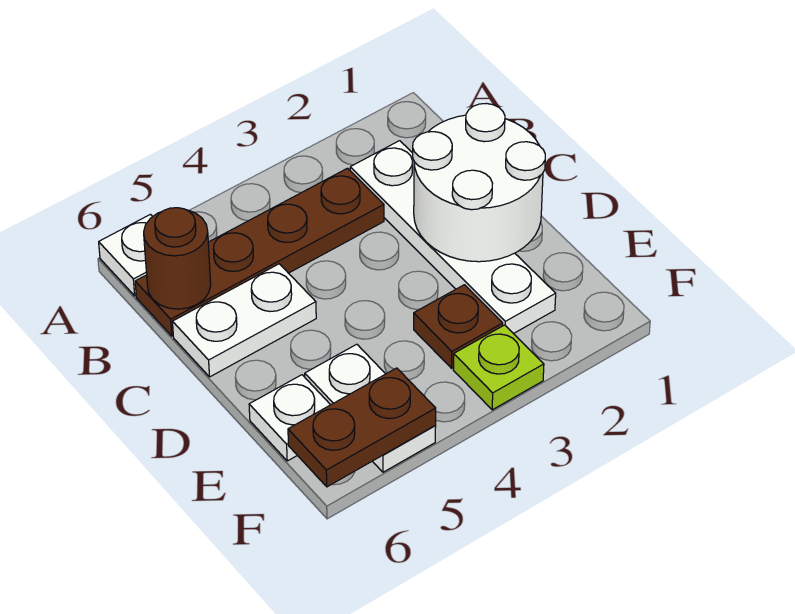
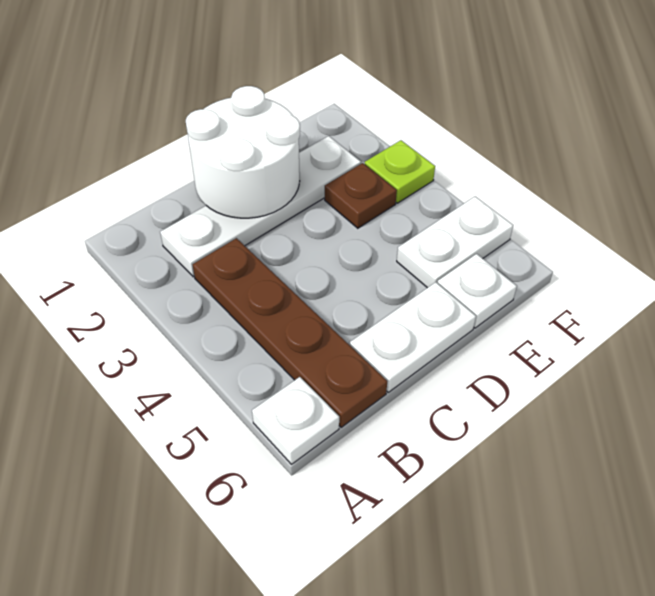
brown 1x1 round brick [144,208,211,309] -> none
white 1x2 plate [173,264,316,377] -> white 1x2 plate turned to [350,282,476,392]
brown 1x2 plate [288,368,436,487] -> none

